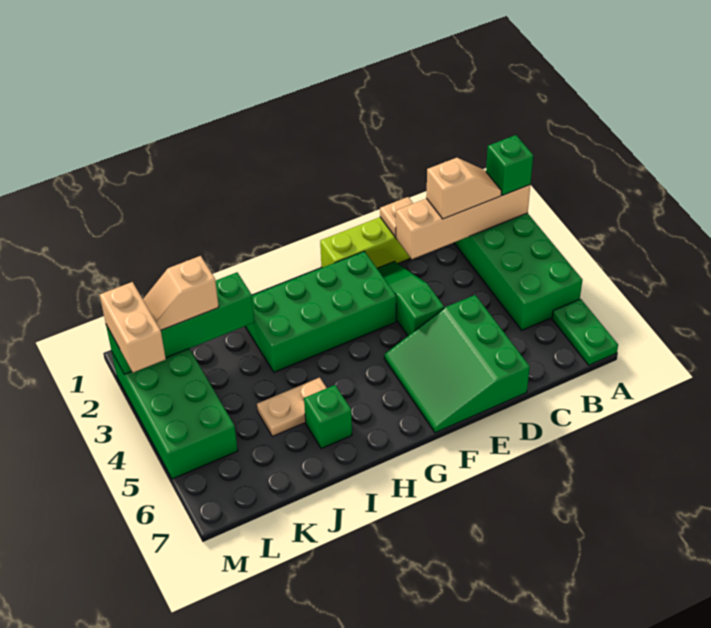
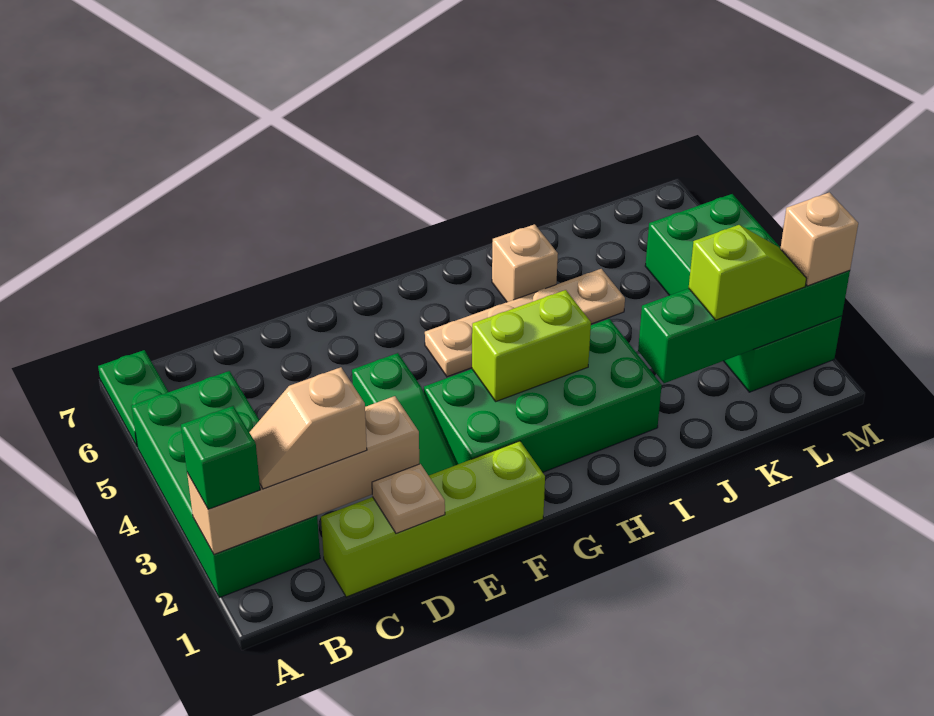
green 3x3 slope [384,295,530,433] -> none
none -> lime 1x2 brick [472,290,591,401]
tan 1x2 plate [257,378,326,436] -> tan 1x4 plate [425,269,625,377]
green 1x1 brick [304,385,352,449] -> tan 1x1 brick [492,224,558,302]
tan 1x2 slope [143,256,219,330] -> lime 1x2 slope [689,225,806,320]
tan 1x2 brick [100,282,166,372] -> tan 1x1 brick [780,192,858,286]

